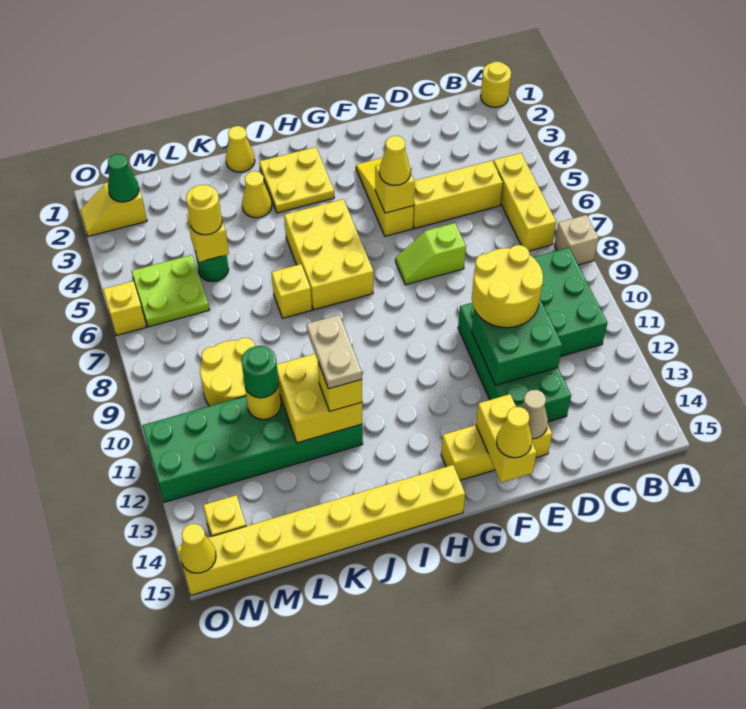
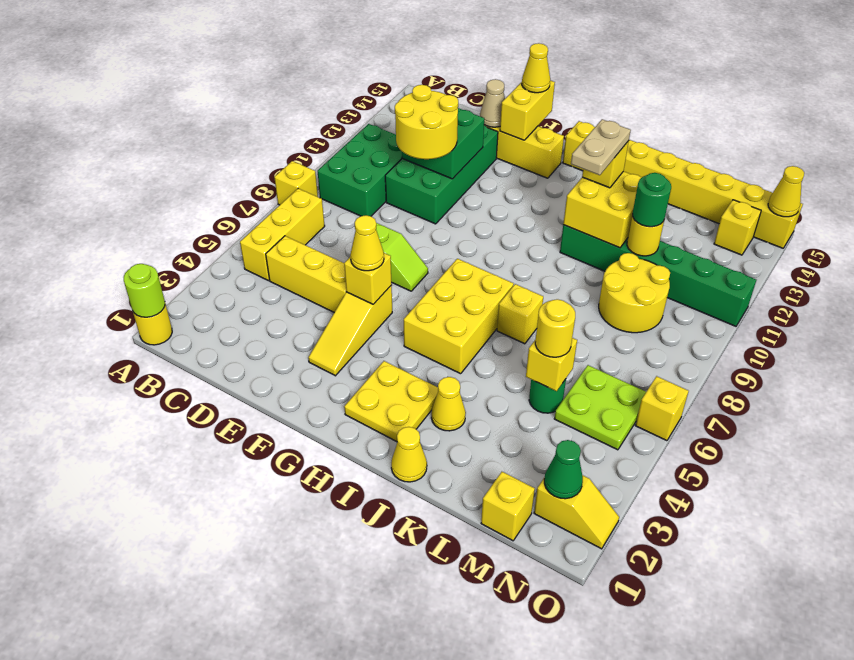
none -> lime 1x1 round brick [124,264,165,317]
tan 1x1 brick [554,215,599,265] -> yellow 1x1 brick [274,161,318,205]
green 2x6 brick [142,396,363,502] -> green 1x6 brick [560,225,756,326]
none -> yellow 1x1 brick [481,472,535,541]

